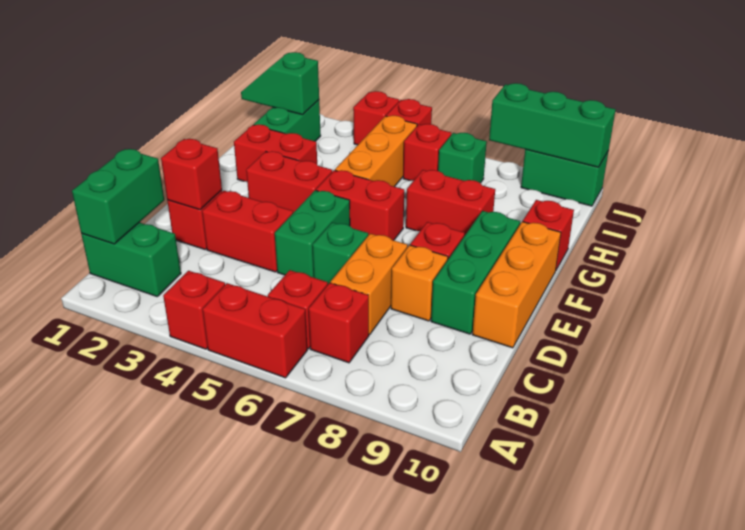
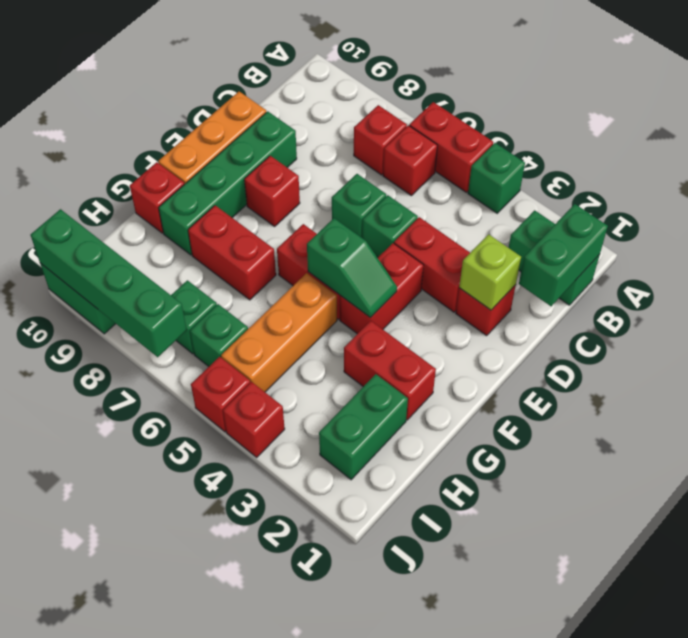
red 1x1 brick [163,271,225,349] -> green 1x1 brick [468,143,525,213]
orange 1x2 brick [331,234,408,335] -> none
red 1x1 brick [161,139,222,210] -> lime 1x1 brick [459,234,521,310]
green 1x2 brick [275,190,350,278] -> green 1x1 brick [362,195,418,257]
orange 1x1 brick [391,245,448,321] -> none
green 1x3 brick [431,211,520,334] -> green 1x4 brick [159,111,297,255]
red 1x2 brick [246,151,332,213] -> red 1x2 brick turned to [340,243,423,334]
green 1x2 slope [241,52,319,115] -> green 1x2 slope moved to [307,218,397,318]
red 1x1 brick [403,124,451,181] -> green 1x1 brick [190,304,248,366]
green 1x3 brick [489,83,616,167] -> green 1x4 brick [31,209,187,357]

